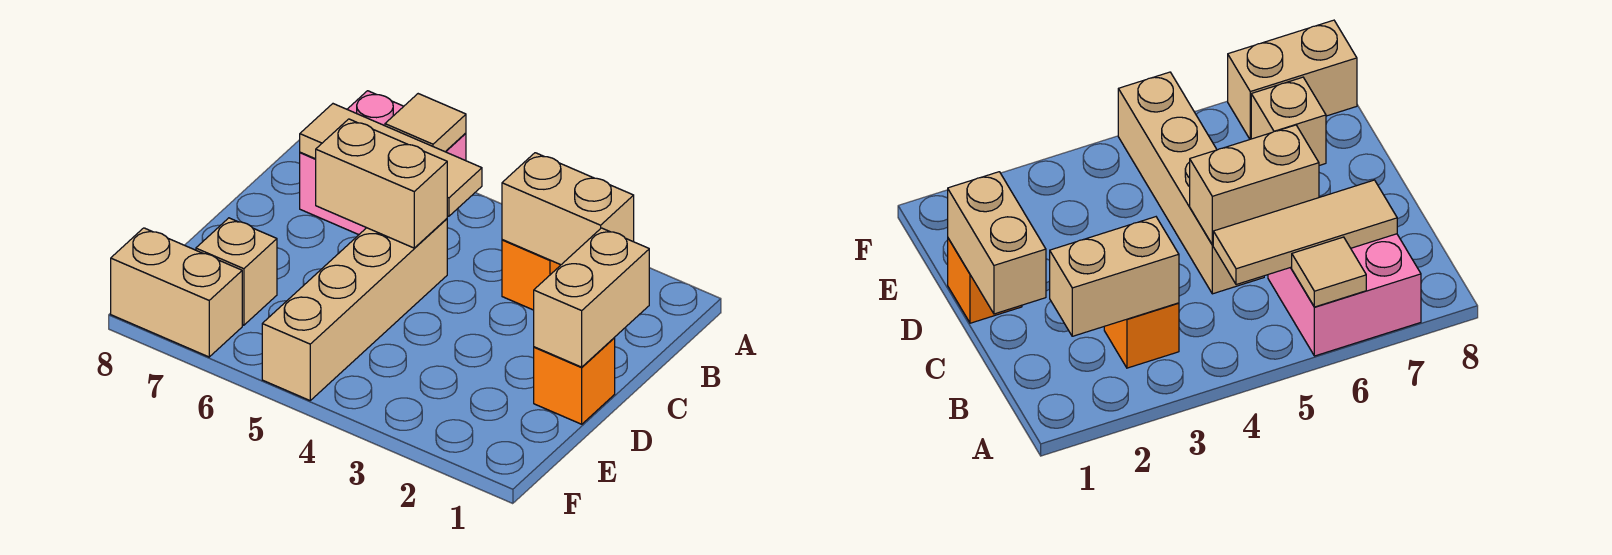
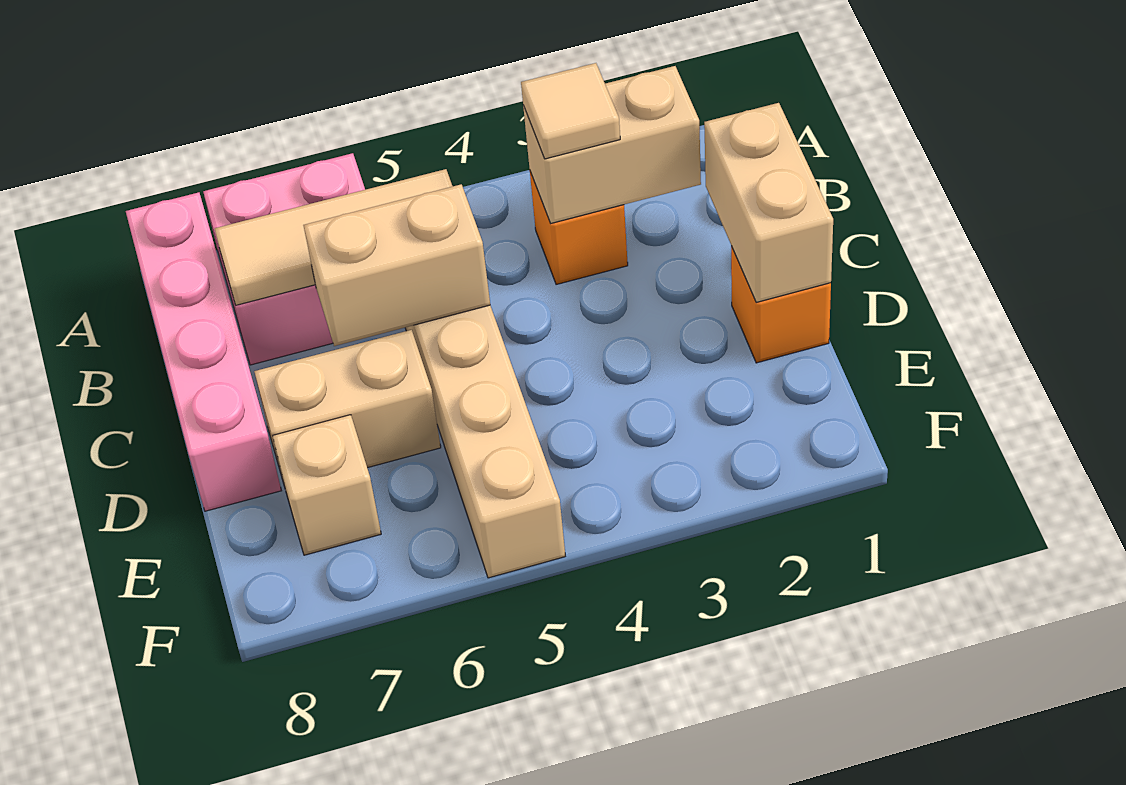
tan 1x1 tile [385,94,466,152] -> tan 1x1 tile moved to [521,63,620,159]
none -> pink 1x4 brick [126,192,281,511]
tan 1x2 brick [111,228,242,357] -> tan 1x2 brick moved to [254,330,441,483]

